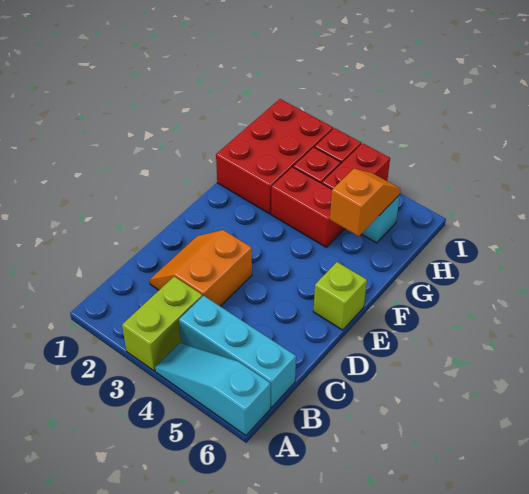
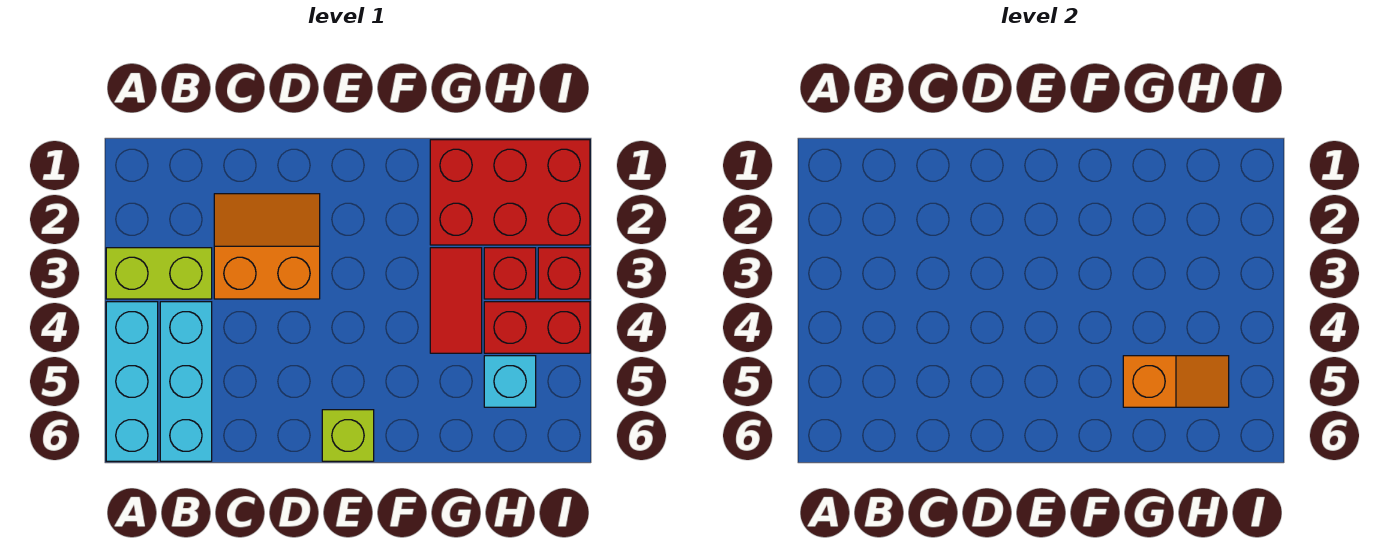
cyan 1x3 slope [155,343,271,435] -> cyan 1x3 brick [106,302,158,461]
red 1x2 brick [271,167,345,247] -> red 1x2 tile [430,248,482,353]

